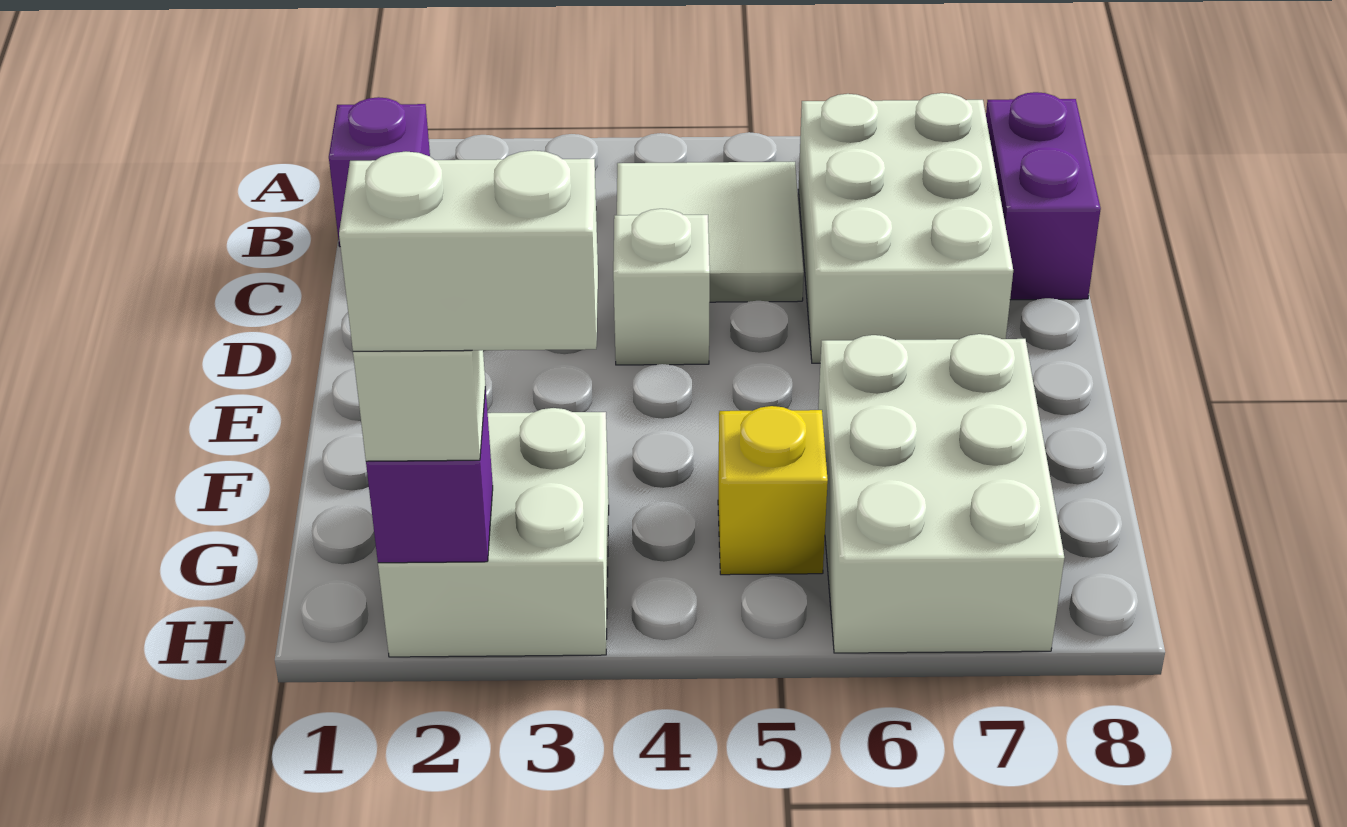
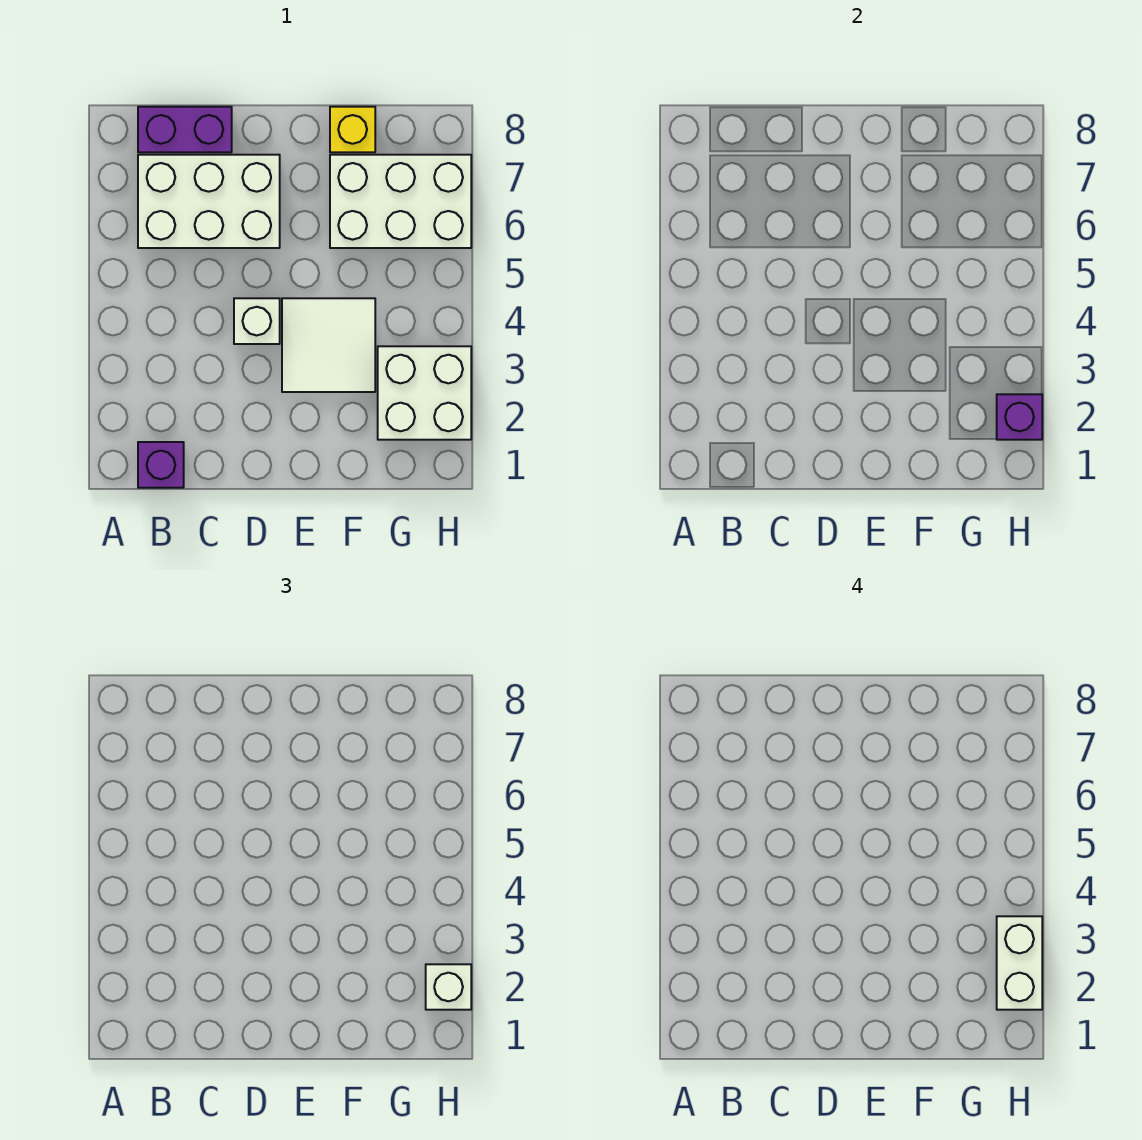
white 2x2 tile [617,162,804,302] -> white 2x2 tile moved to [282,298,375,392]
yellow 1x1 brick [718,406,828,575] -> yellow 1x1 brick moved to [330,107,375,152]

